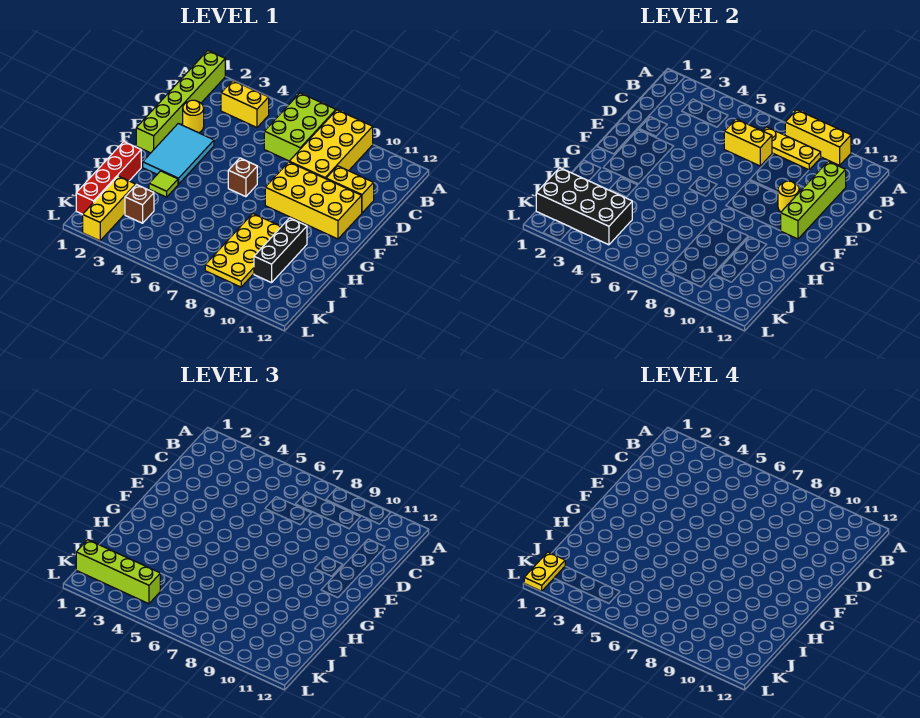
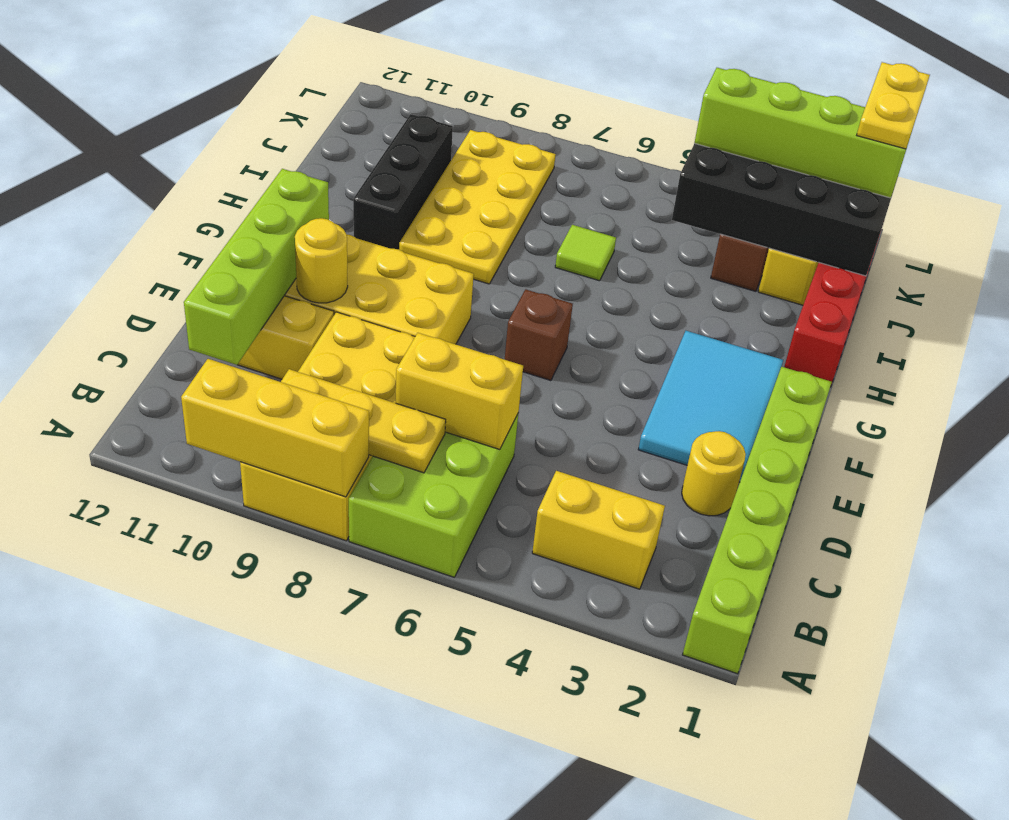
lime 1x1 tile [149,171,178,197] -> lime 1x1 tile moved to [555,225,616,281]

